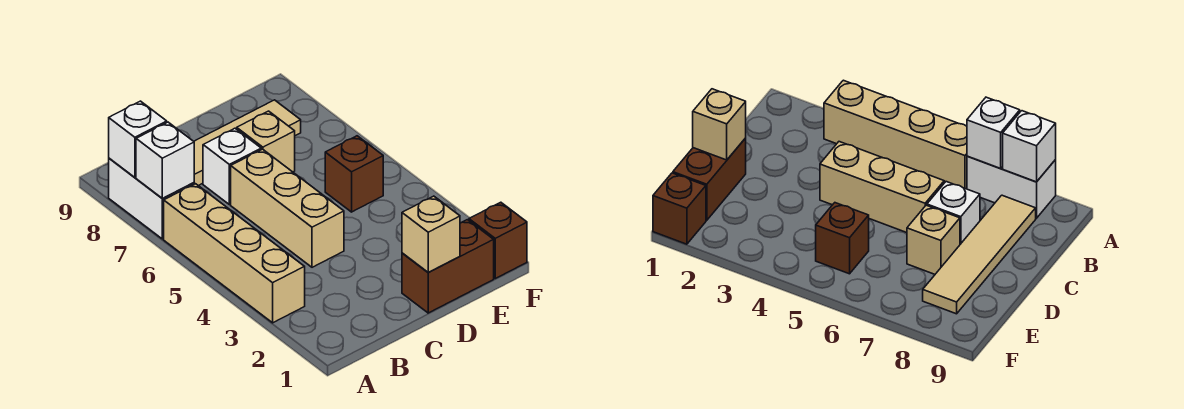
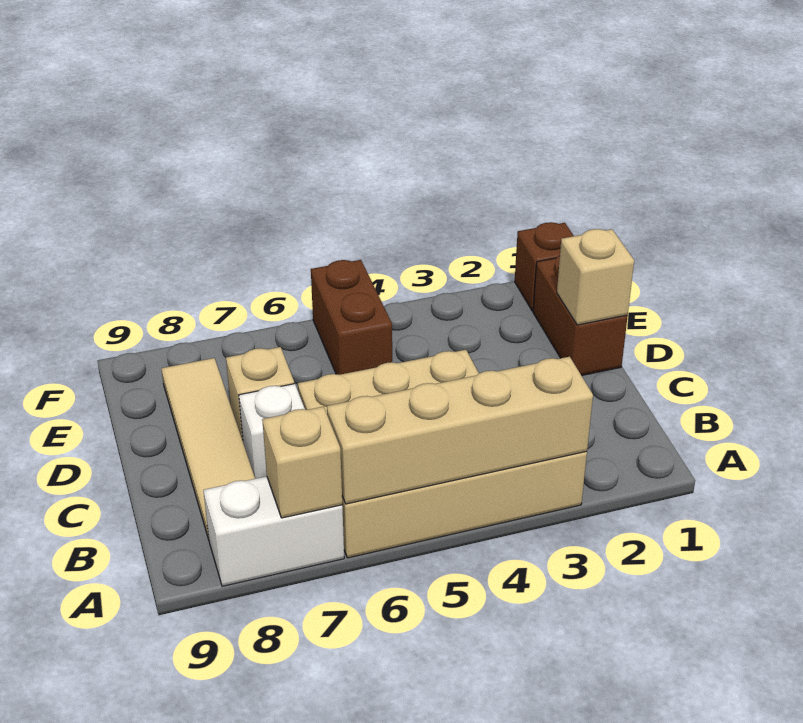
none -> tan 1x4 brick [327,357,593,504]
white 1x1 brick [136,122,194,199] -> tan 1x1 brick [262,407,342,518]
white 1x1 brick [109,101,167,177] -> none
brown 1x1 brick [325,136,383,212] -> brown 1x2 brick [311,260,392,375]

